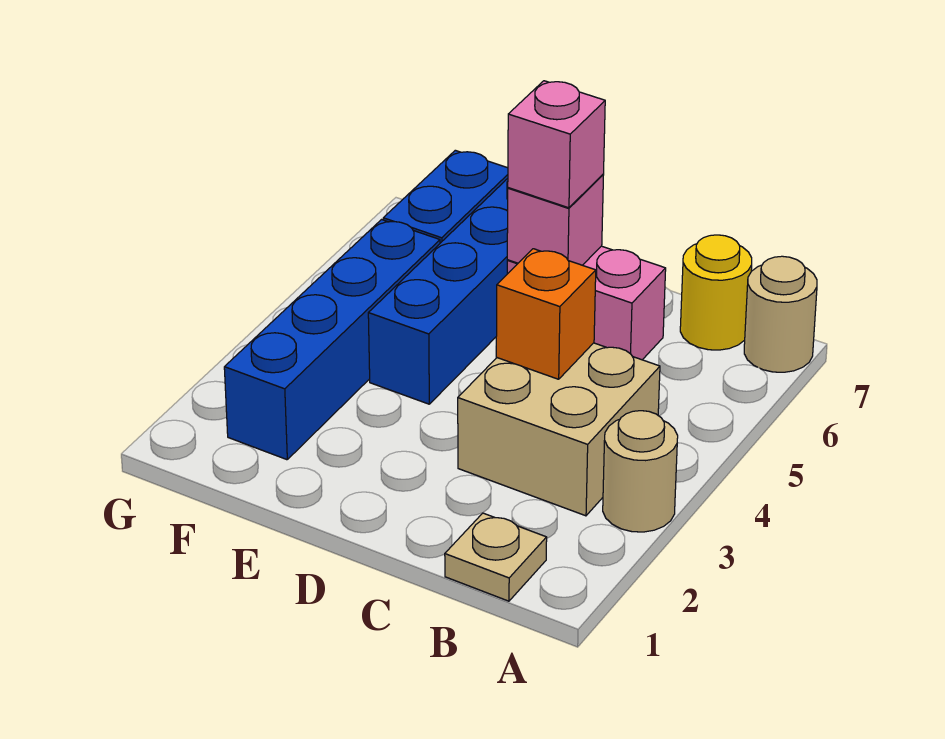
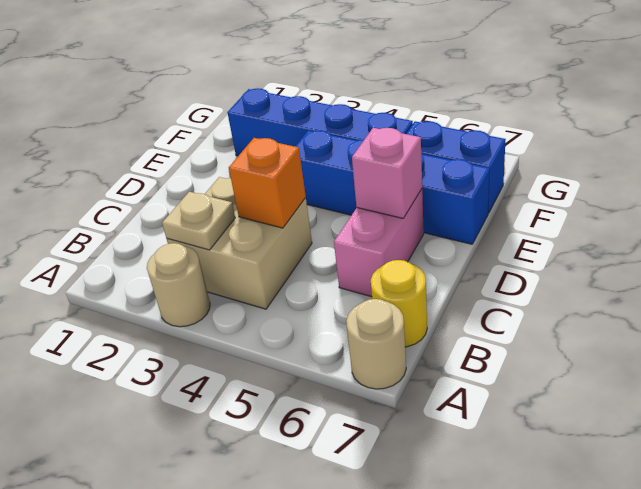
tan 1x1 plate [445,513,547,601] -> tan 1x1 plate moved to [162,192,235,250]
pink 1x1 brick [508,81,605,208] -> none

